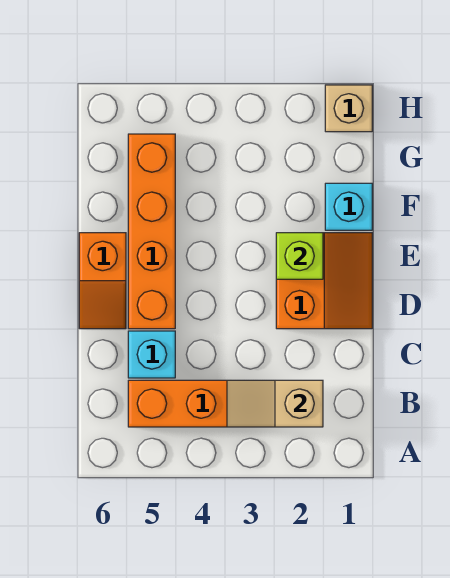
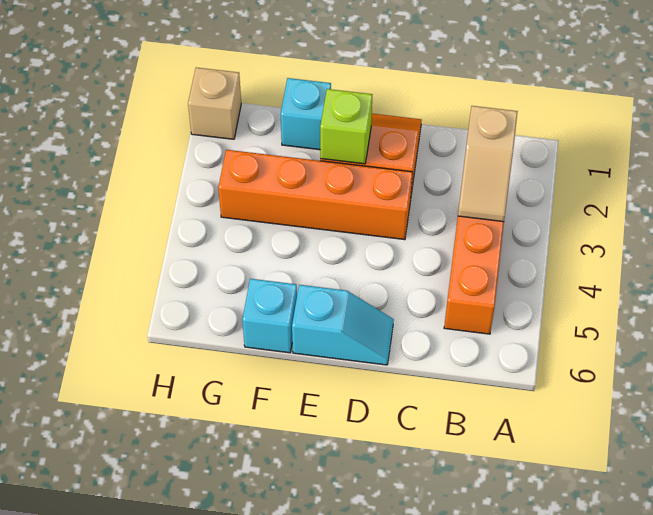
cyan 1x1 brick [128,331,175,378] -> cyan 1x1 brick moved to [242,279,297,353]
orange 1x4 brick [128,134,175,329] -> orange 1x4 brick moved to [218,150,413,240]
orange 1x2 slope [79,233,126,329] -> cyan 1x2 slope [292,285,394,365]

